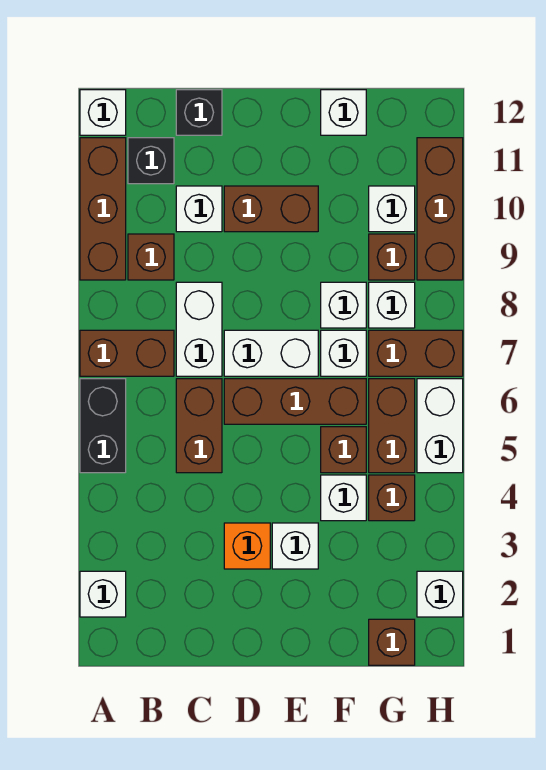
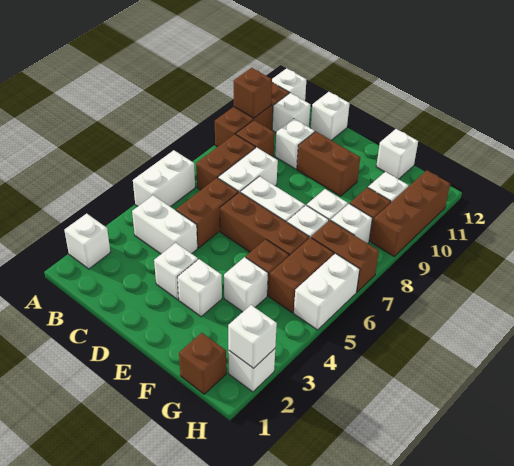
black 1x2 brick [80,379,126,473] -> white 1x2 brick [133,150,195,207]
brown 1x2 brick [80,330,174,376] -> brown 1x2 brick turned to [196,134,255,190]
none -> white 1x2 brick [132,195,197,254]
black 1x1 brick [128,138,174,184] -> white 1x1 brick [272,93,310,132]
black 1x1 brick [176,90,222,135] -> white 1x1 brick [311,92,350,140]
orange 1x1 brick [224,523,270,569] -> white 1x1 brick [154,243,198,300]
brown 1x1 brick [369,475,415,521] -> brown 1x1 brick moved to [234,68,272,118]
none -> white 1x1 brick [228,305,277,368]

